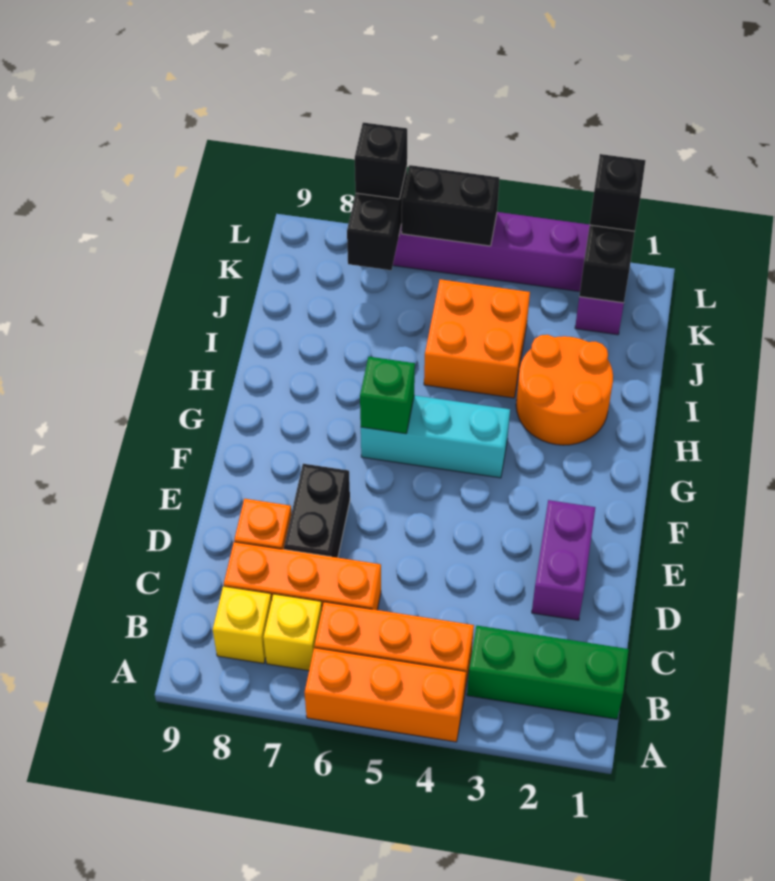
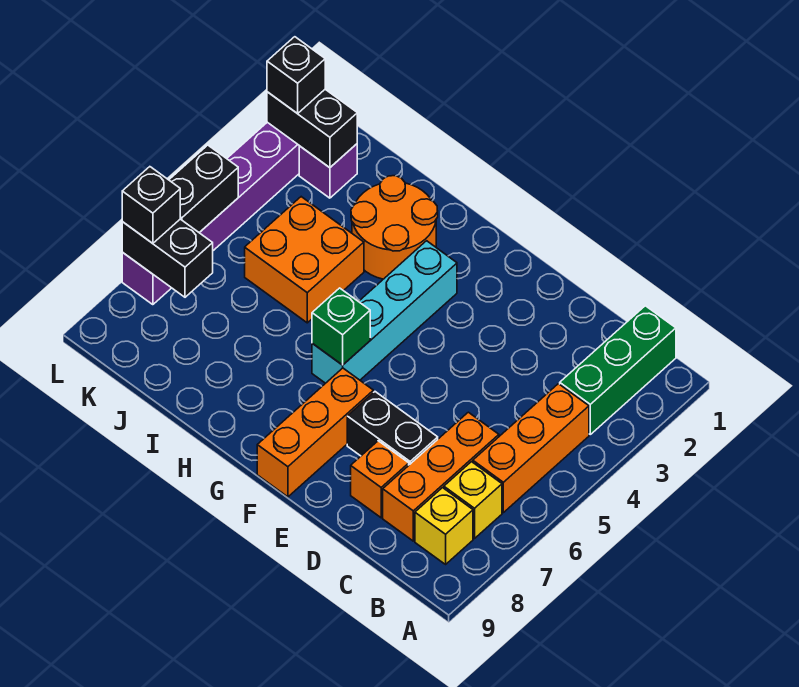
orange 1x3 brick [305,648,466,742] -> orange 1x3 brick moved to [257,368,373,497]
purple 1x2 brick [532,500,595,620] -> none
cyan 1x3 brick [361,395,510,478] -> cyan 1x4 brick [312,241,457,383]

